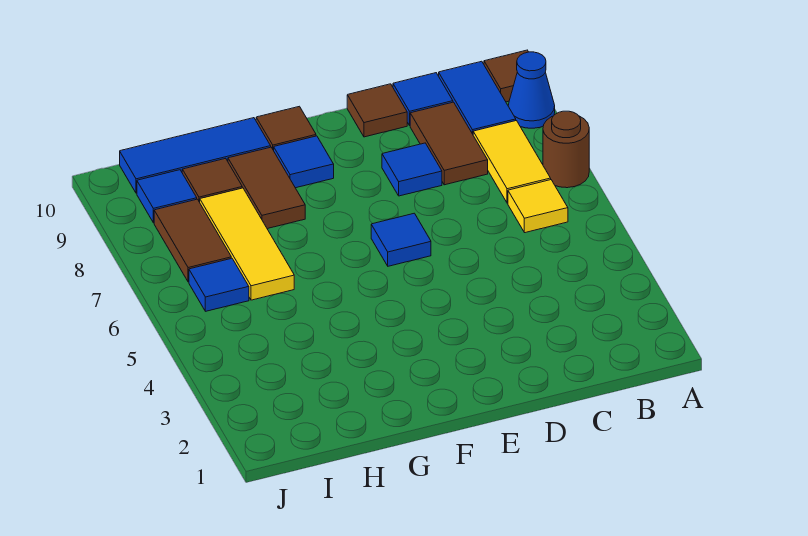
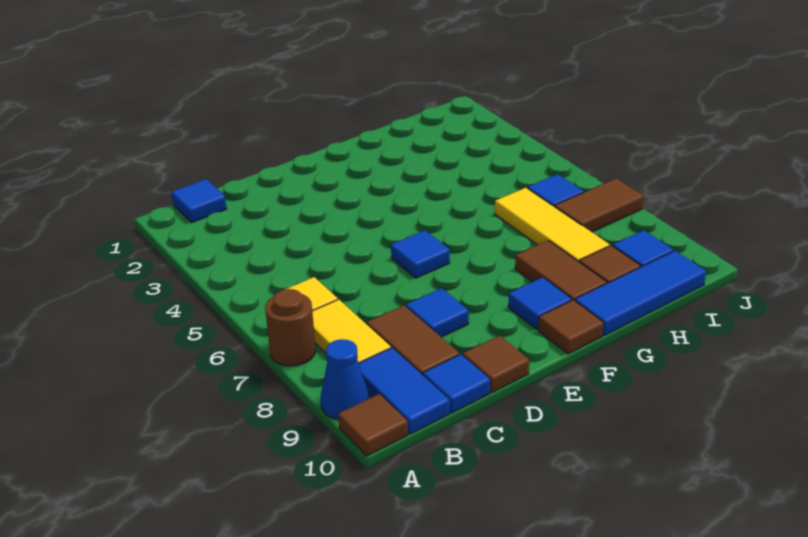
none -> blue 1x1 tile [171,179,226,223]
brown 1x2 tile [154,199,231,282] -> brown 1x2 tile turned to [555,179,644,232]

